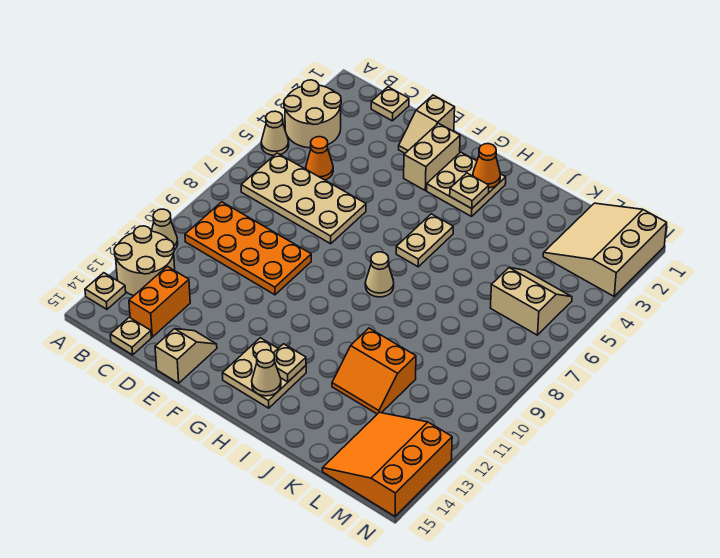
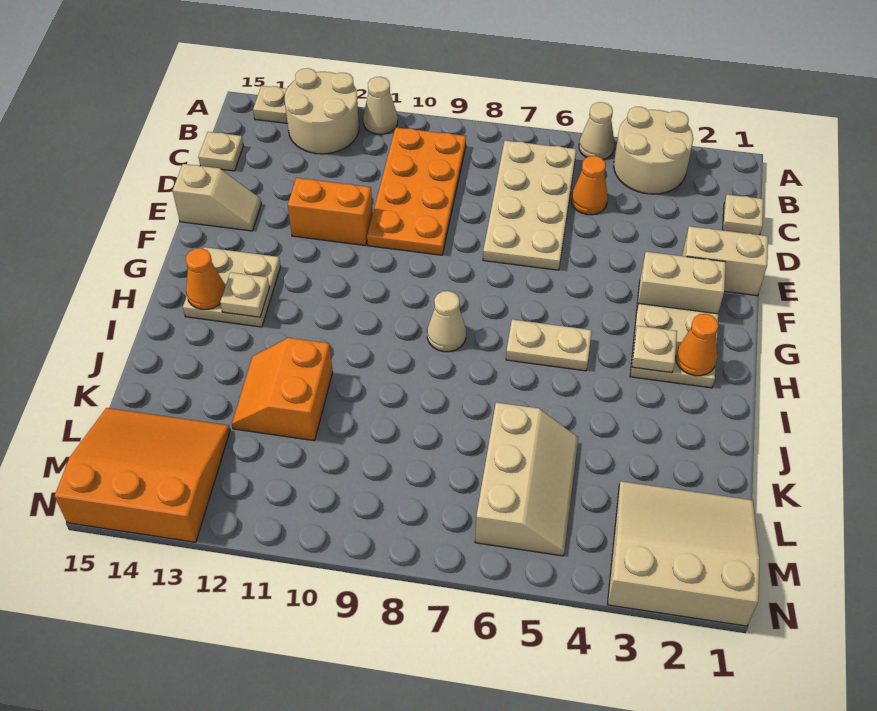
orange 1x2 brick [129,266,190,337] -> orange 1x2 brick moved to [288,178,373,246]
tan 1x2 slope [399,95,455,153] -> tan 1x2 brick [682,226,768,296]
tan 1x1 cone [252,350,281,396] -> orange 1x1 cone [186,248,225,309]
tan 2x2 slope [490,268,572,335] -> tan 2x3 slope [475,402,578,556]

